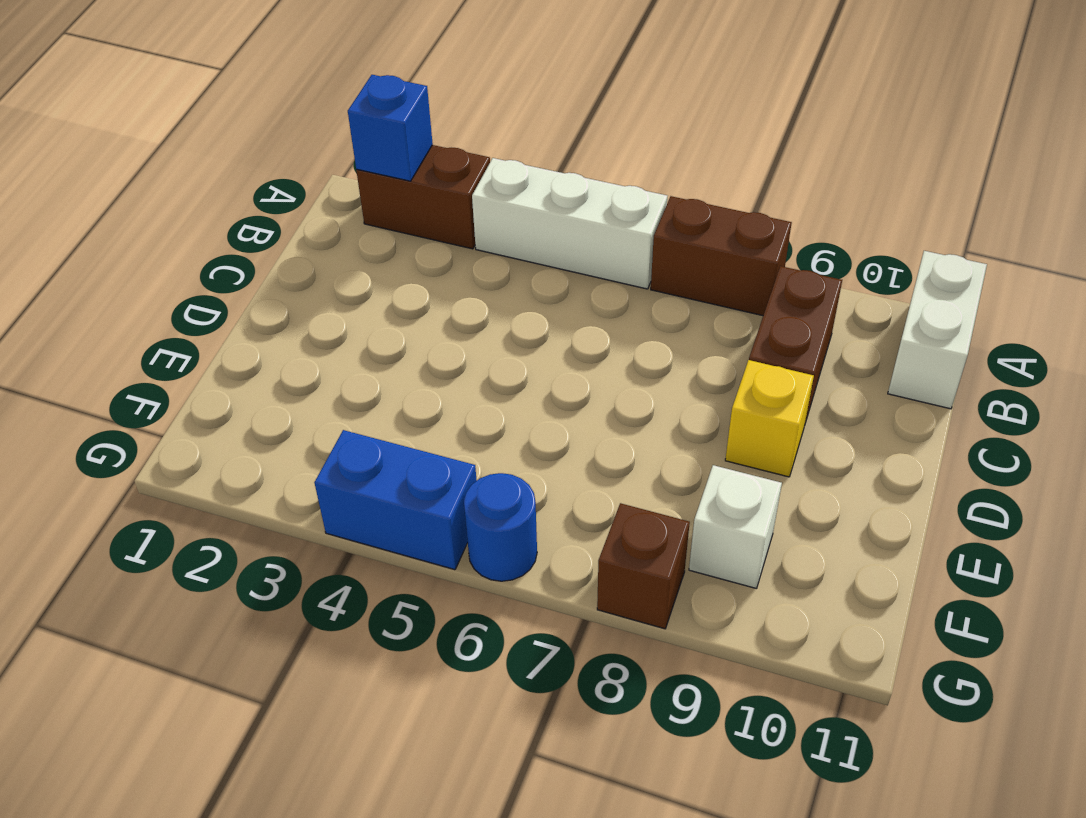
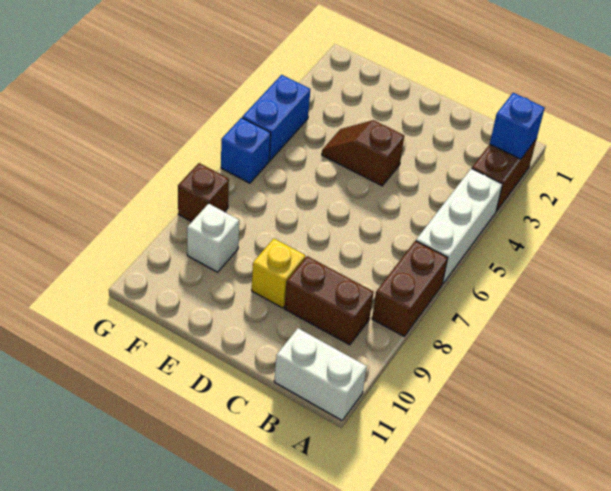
none -> brown 1x2 slope [322,120,404,186]
blue 1x1 round brick [464,473,537,581] -> blue 1x1 brick [221,118,271,183]

